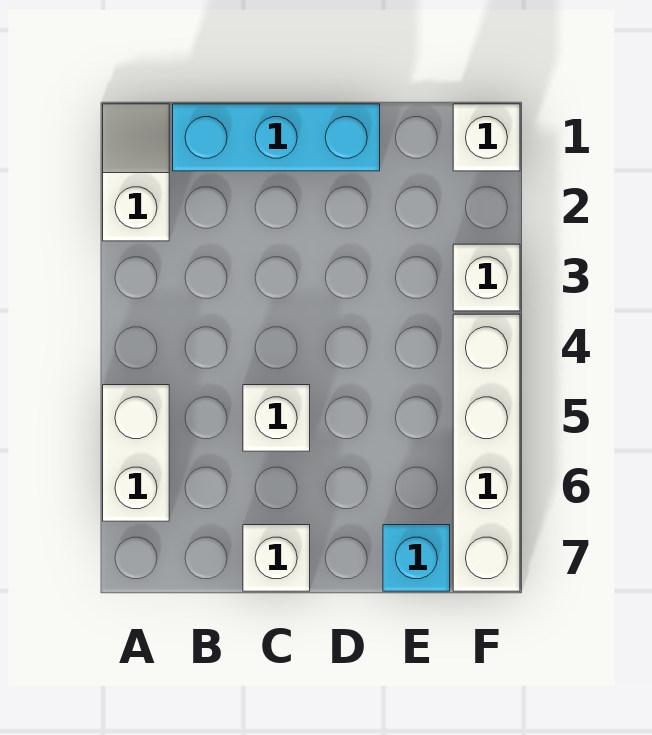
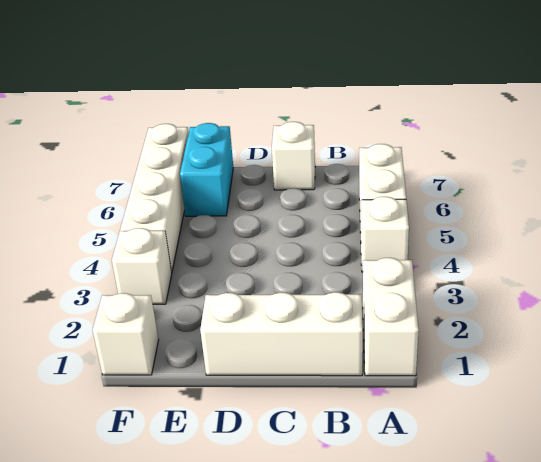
white 1x2 slope [103,104,169,241] -> white 1x2 brick [363,258,419,376]
cyan 1x3 brick [173,104,380,171] -> white 1x3 brick [200,292,363,376]
white 1x1 brick [243,385,310,451] -> white 1x1 brick moved to [361,197,409,272]
cyan 1x1 brick [383,525,450,591] -> cyan 1x2 brick [180,123,233,216]

